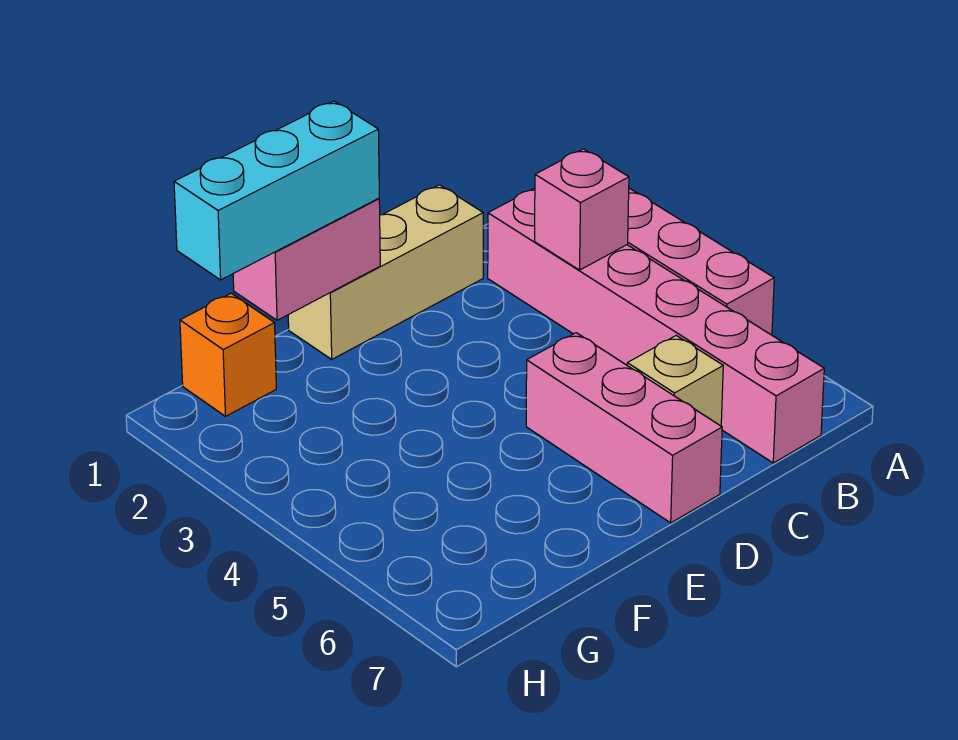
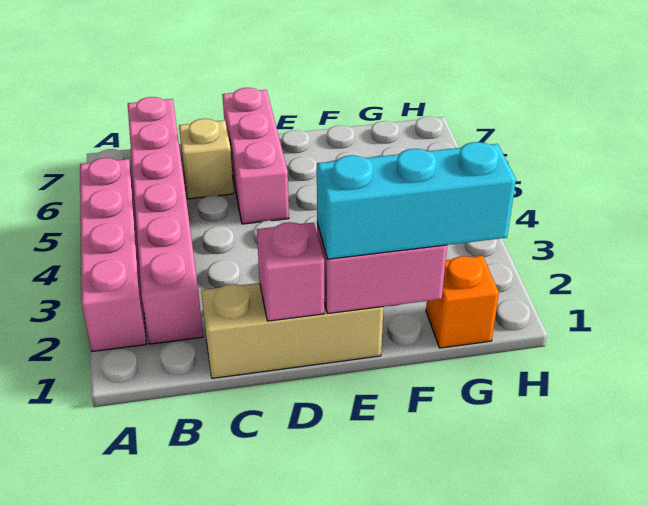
pink 1x1 brick [535,149,629,270] -> pink 1x1 brick moved to [257,222,324,321]

